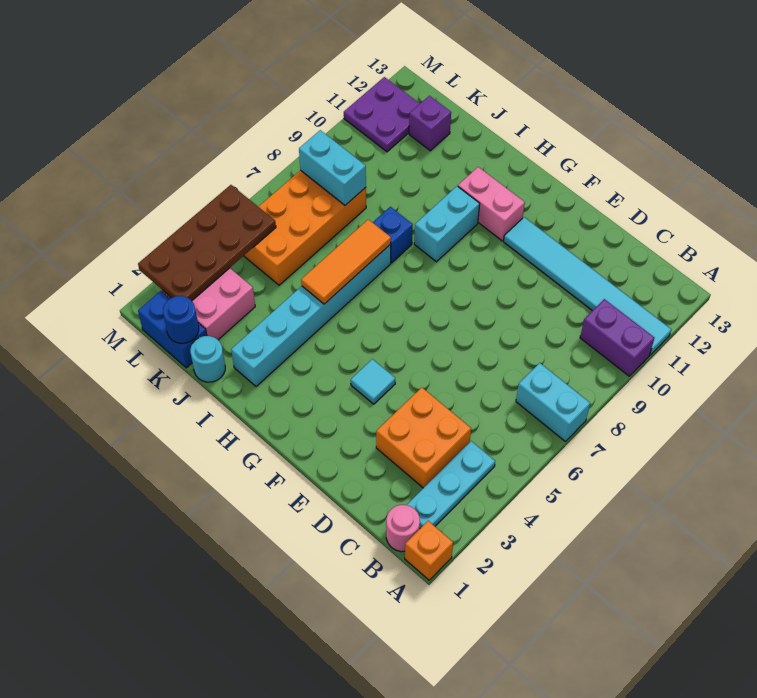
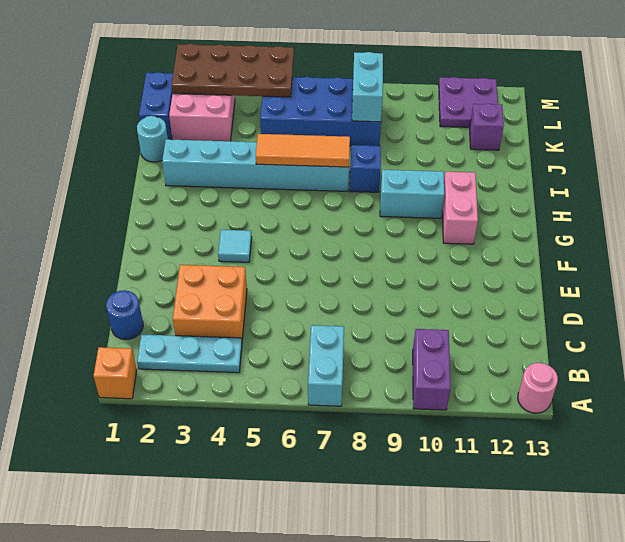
cyan 1x6 tile [504,217,671,355] -> none
pink 1x1 round brick [386,505,420,552] -> pink 1x1 round brick moved to [518,363,558,413]
blue 1x1 round brick [163,296,199,343] -> blue 1x1 round brick moved to [106,290,143,340]
orange 2x4 brick [244,170,366,285] -> blue 2x4 brick [260,77,381,146]

